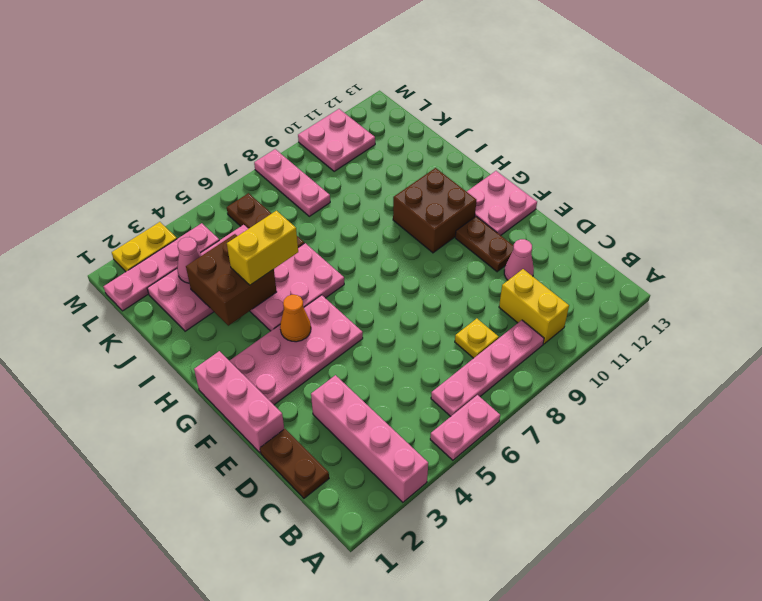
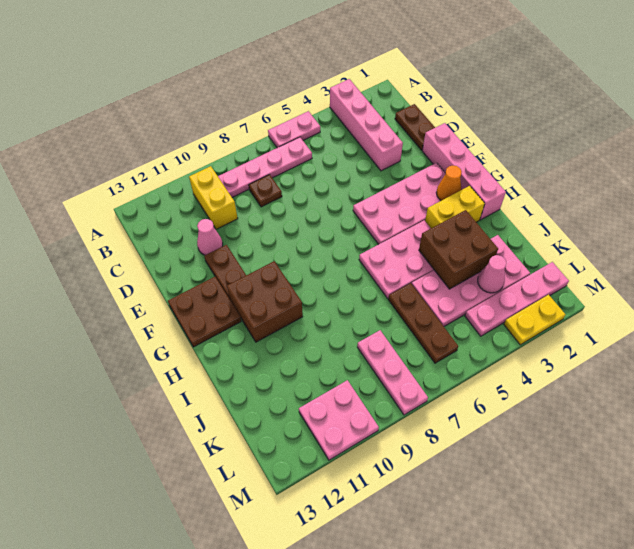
yellow 1x1 plate [455,319,499,358] -> brown 1x1 plate [249,175,282,207]
pink 1x3 brick [194,351,284,453] -> pink 1x4 brick [422,123,506,220]
pink 2x2 plate [467,171,537,235] -> brown 2x2 plate [168,277,241,347]
orange 1x1 cone [280,295,311,342] -> orange 1x1 cone moved to [436,165,462,201]
yellow 1x2 brick [227,211,298,285] -> yellow 1x2 brick moved to [425,186,485,228]

